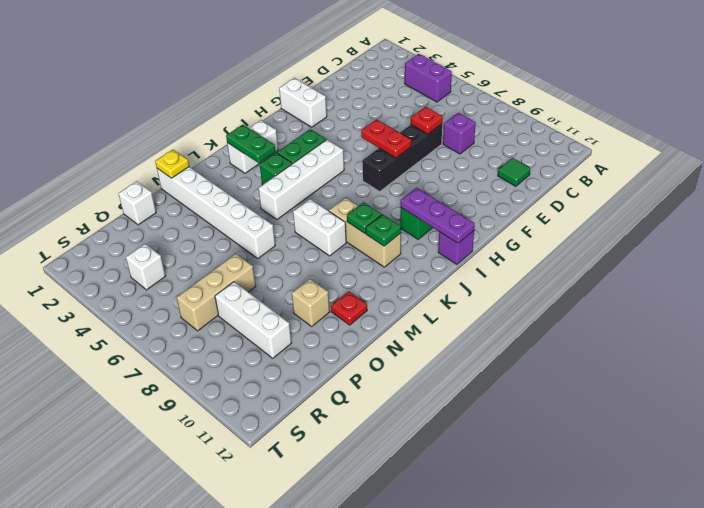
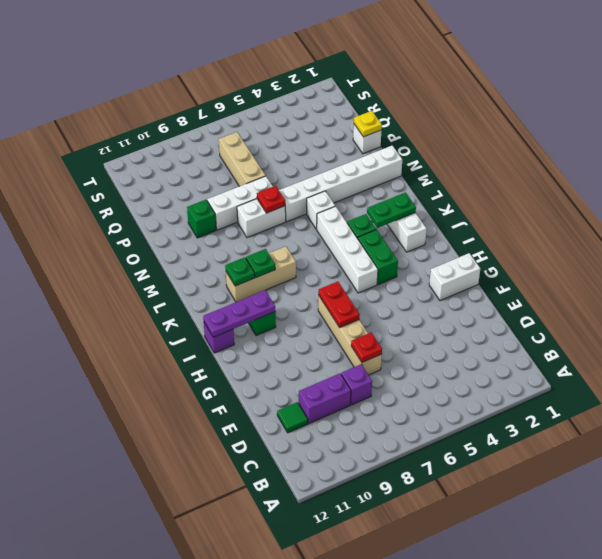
purple 1x2 brick [405,54,452,102] -> purple 1x2 brick moved to [299,374,351,423]
black 1x4 brick [362,124,442,191] -> tan 1x4 brick [318,295,382,375]
red 1x2 plate [361,119,411,158] -> red 1x2 plate turned to [318,282,360,327]
white 1x2 brick [293,199,346,256] -> white 1x2 brick moved to [237,199,286,238]
yellow 1x1 plate [155,150,189,178] -> yellow 1x1 plate moved to [354,111,382,137]
red 1x1 plate [331,291,367,325] -> red 1x1 plate moved to [257,186,285,213]
tan 1x1 brick [292,279,330,326] -> green 1x1 brick [187,200,216,238]
white 1x3 brick [215,282,291,358] -> white 1x3 brick moved to [207,176,273,230]
white 1x1 brick [126,244,165,290] -> white 1x1 brick moved to [307,191,335,229]

